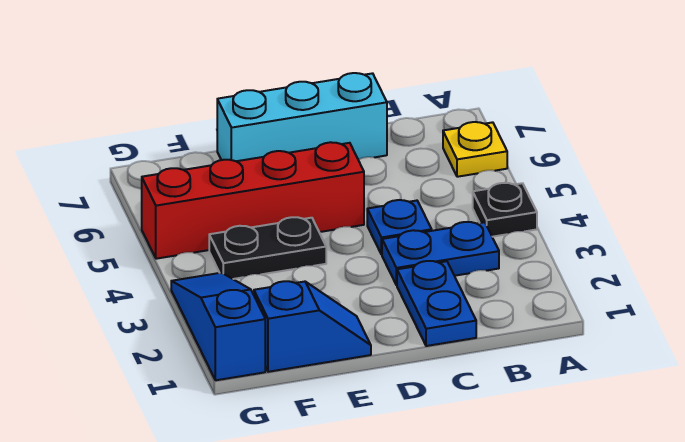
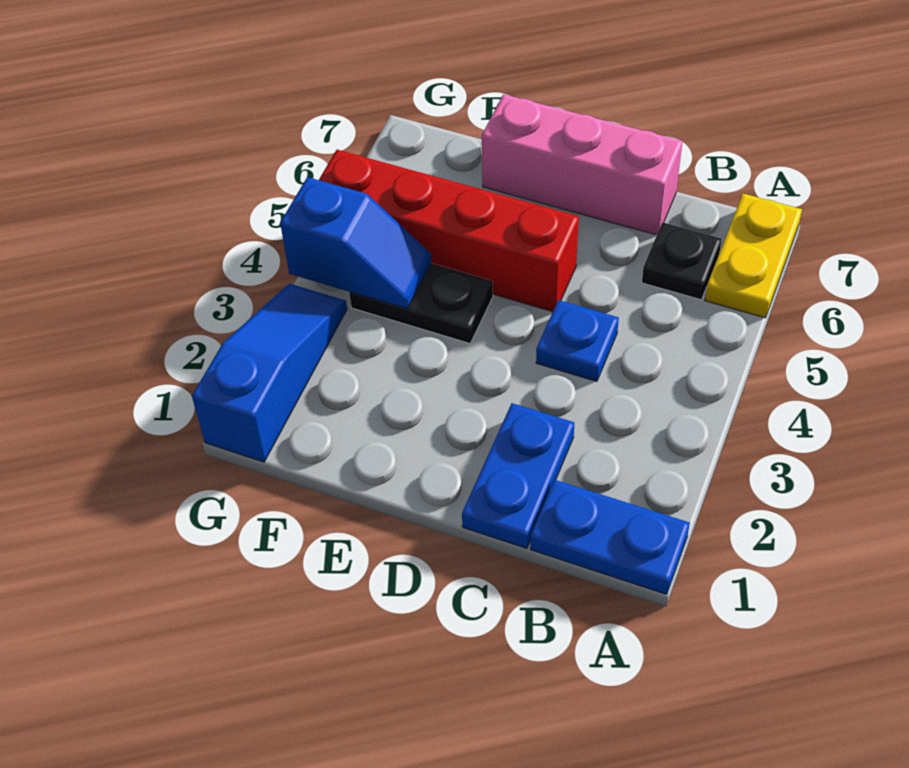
black 1x1 plate [473,183,537,237] -> black 1x1 plate moved to [642,222,722,300]
yellow 1x1 plate [443,122,507,177] -> yellow 1x2 plate [705,194,802,318]
blue 1x2 plate [382,222,499,285] -> blue 1x2 plate moved to [530,480,690,594]
cyan 1x3 brick [217,73,387,161] -> pink 1x3 brick [482,94,683,235]
blue 1x2 slope [254,281,371,372] -> blue 1x2 slope moved to [280,177,431,309]

